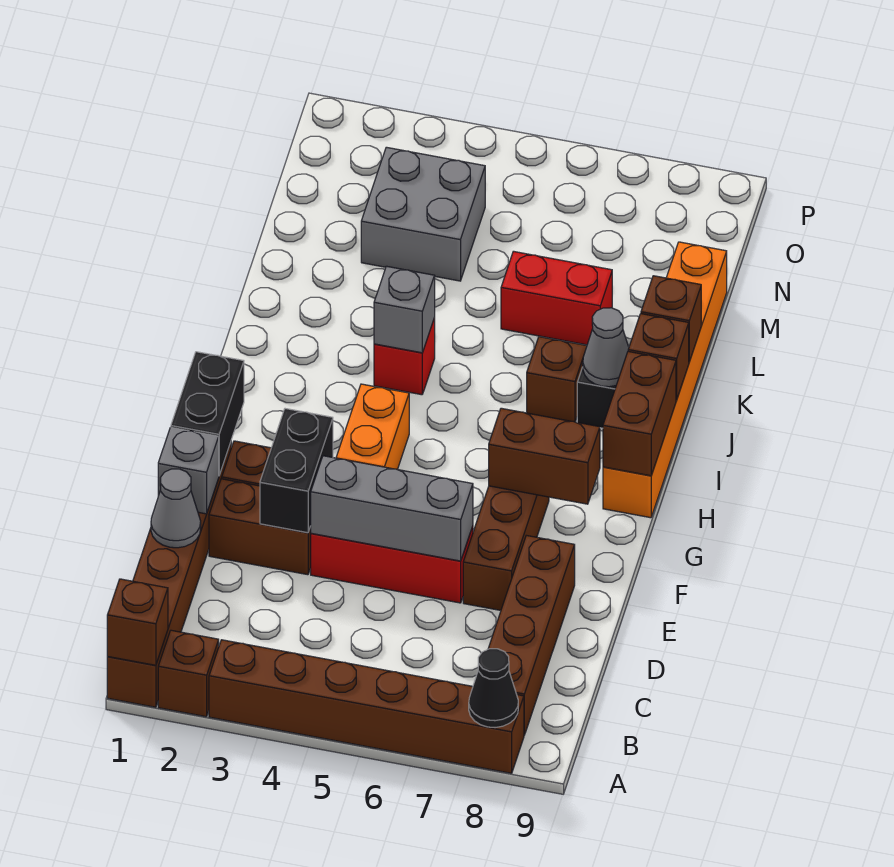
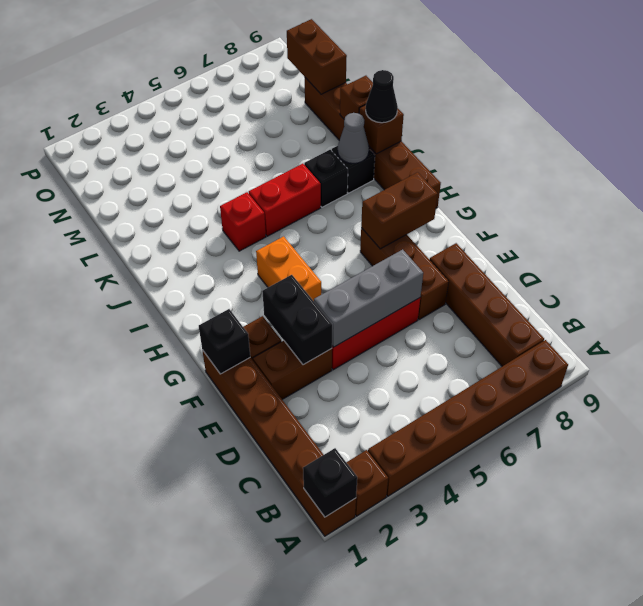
brown 1x1 brick [107,579,168,665] -> black 1x1 brick [303,448,357,517]
black 1x1 cone [469,649,518,728] -> black 1x1 cone moved to [366,70,398,123]
grey 1x1 cone [151,469,201,548] -> none
grey 1x1 brick [158,427,219,514] -> none
black 1x2 brick [171,352,244,475] -> black 1x1 brick [199,309,250,374]
orange 1x6 brick [603,242,727,518] -> brown 1x6 brick [305,78,441,208]
brown 1x2 brick [603,352,676,476] -> brown 1x2 brick moved to [287,19,347,94]
grey 1x1 brick [374,266,435,353] -> none
brown 1x1 brick [527,337,587,422] -> black 1x1 brick [304,150,348,207]
red 1x2 brick [501,251,612,345] -> red 1x2 brick moved to [249,164,321,236]
grey 2x2 brick [361,147,485,281] -> none

